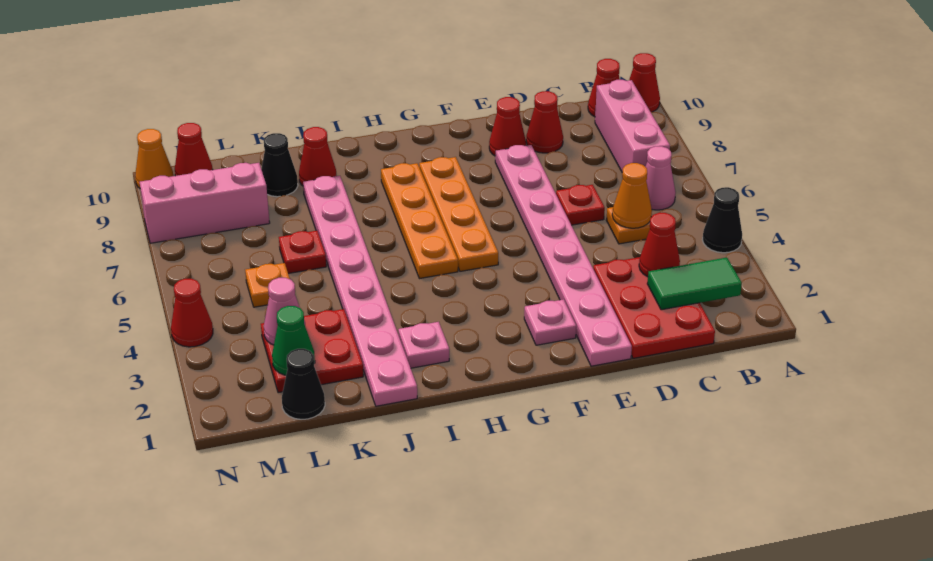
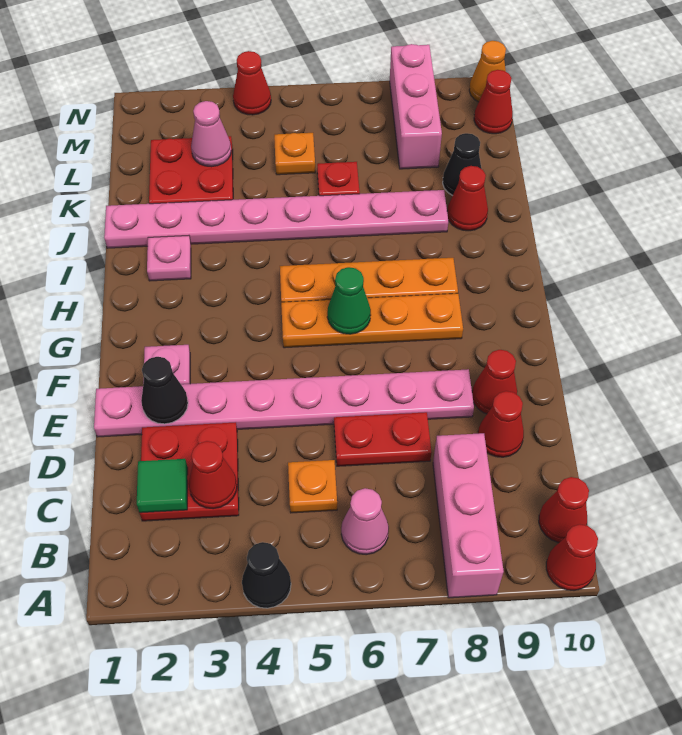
green 1x2 tile [647,258,742,310] -> green 1x1 tile [137,459,188,513]
pink 1x3 brick [595,80,670,172] -> pink 1x3 brick turned to [433,433,504,598]
red 2x3 plate [593,257,715,358] -> red 2x2 plate [140,422,239,521]
orange 1x1 cone [612,163,652,228] -> none
red 1x1 plate [556,185,605,225] -> red 1x2 plate [334,412,432,466]
black 1x1 cone [282,349,325,419] -> black 1x1 cone moved to [141,357,188,424]
green 1x1 cone [272,306,315,375] -> green 1x1 cone moved to [327,267,371,334]

